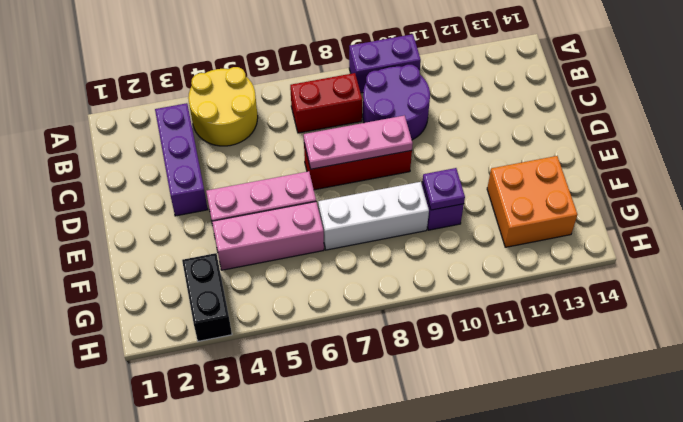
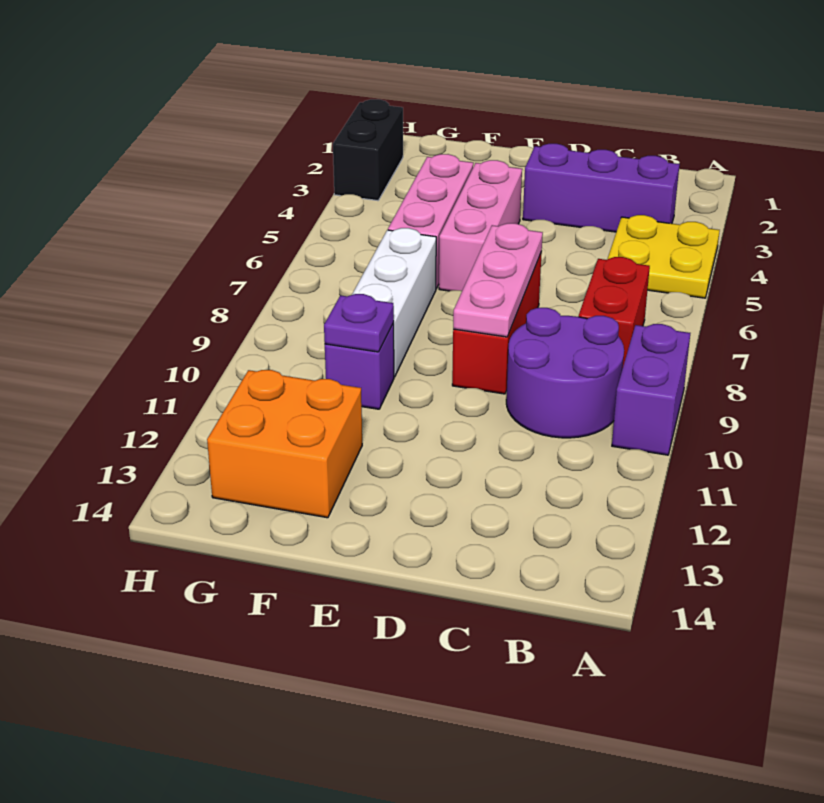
yellow 2x2 round brick [188,67,258,146] -> yellow 2x2 plate [608,215,720,298]
black 1x2 brick [182,253,232,341] -> black 1x2 brick turned to [333,99,403,201]

